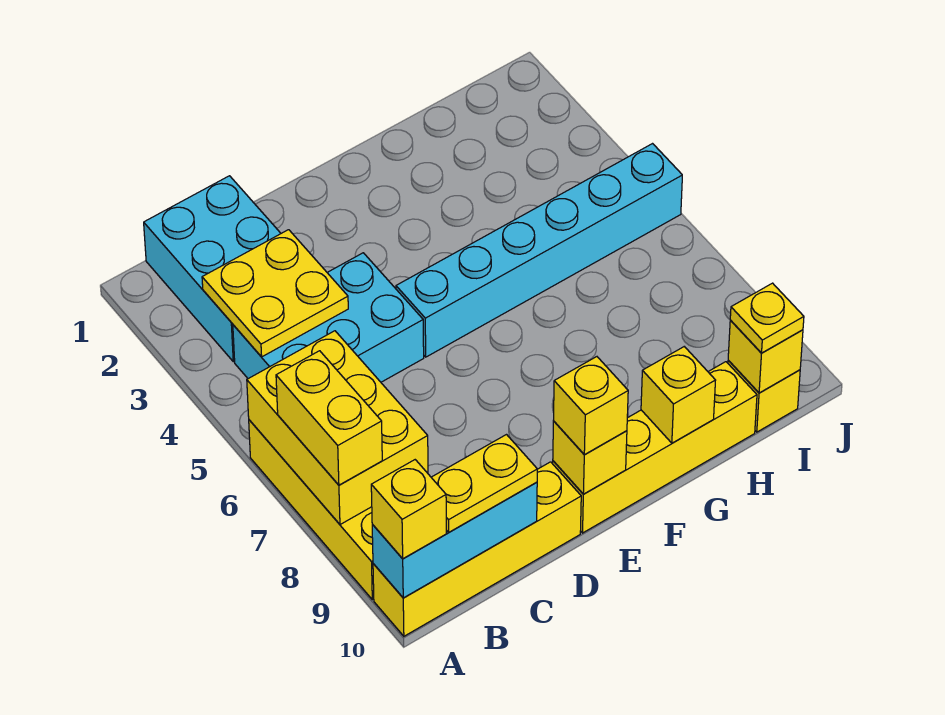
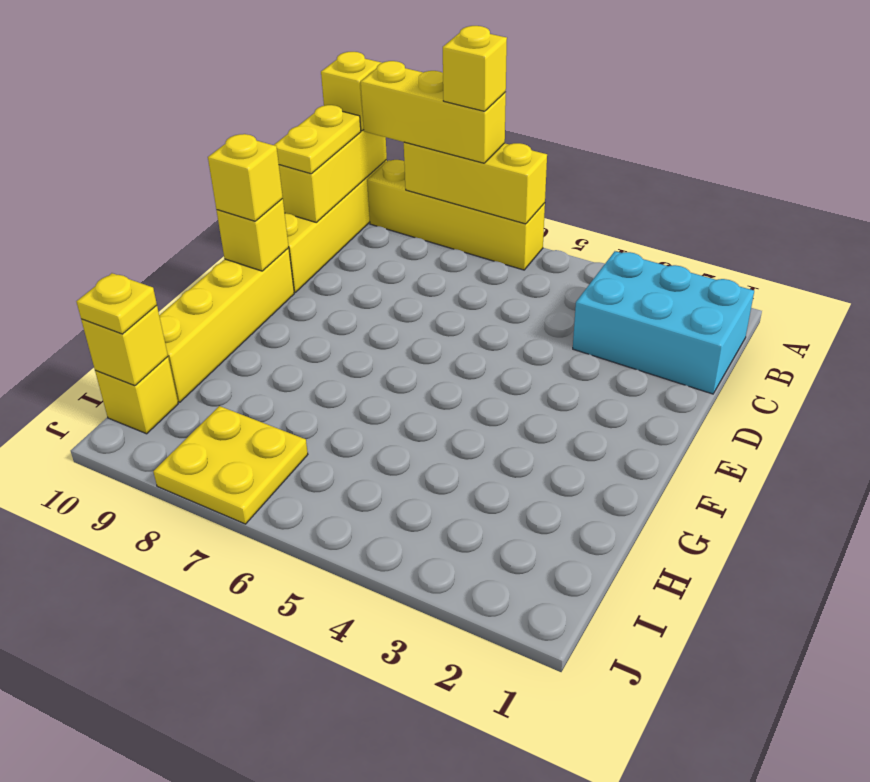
yellow 2x3 brick [247,331,428,525] -> yellow 1x3 brick [404,142,547,224]
yellow 1x2 brick [276,351,382,485] -> yellow 1x3 brick [361,61,506,163]
cyan 1x3 brick [372,482,537,598] -> yellow 1x3 brick [279,130,387,223]
yellow 2x2 plate [202,230,348,357] -> yellow 2x2 plate moved to [153,406,308,524]
cyan 2x3 brick [233,253,424,382] -> none
cyan 1x6 brick [396,144,682,357] -> none
yellow 1x1 brick [641,347,716,443] -> yellow 1x1 brick moved to [443,26,507,111]

